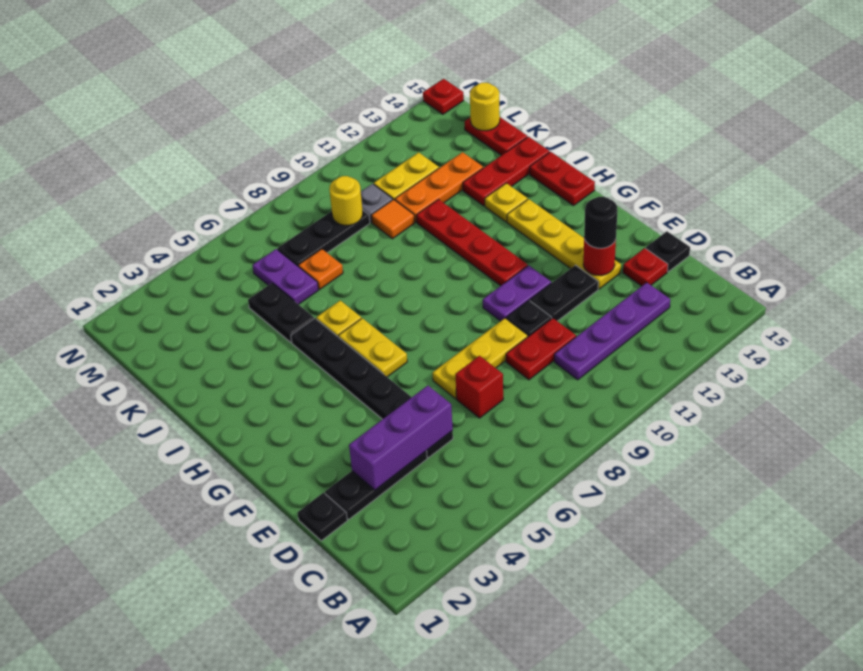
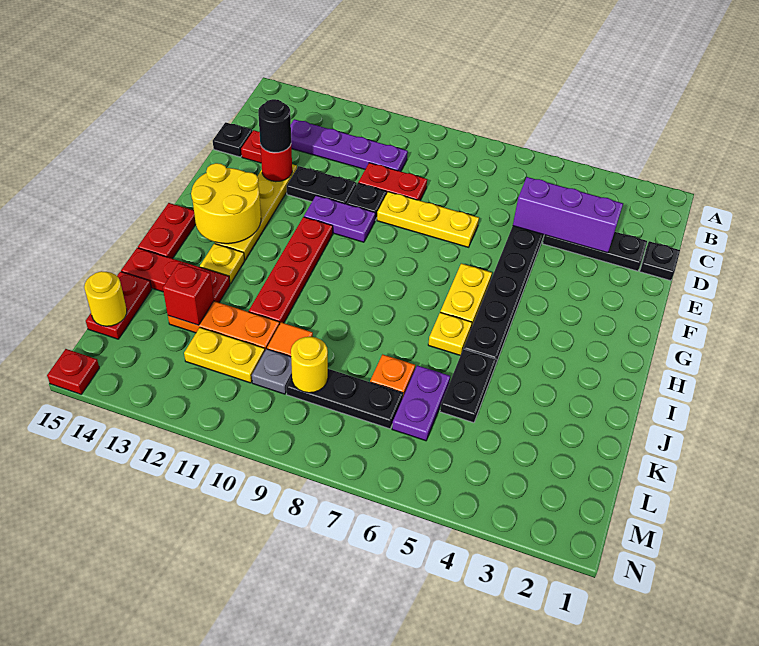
red 1x1 brick [455,356,503,418] -> red 1x1 brick moved to [163,263,214,325]
none -> yellow 2x2 round brick [191,163,261,244]

